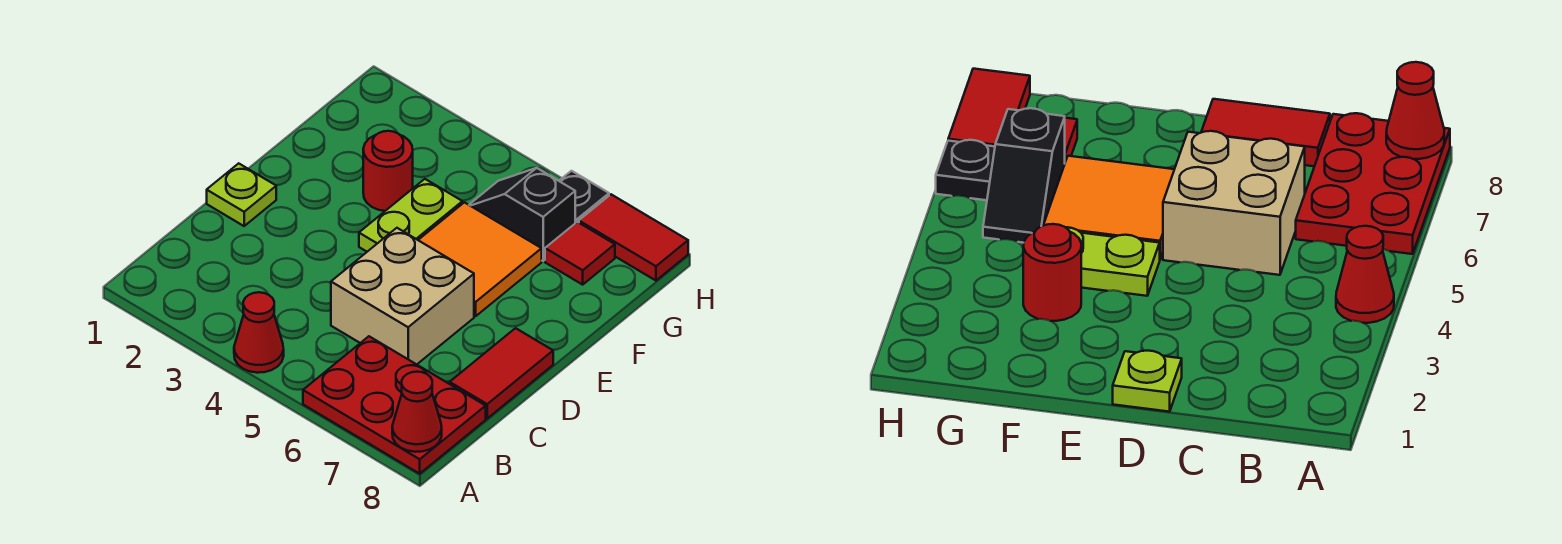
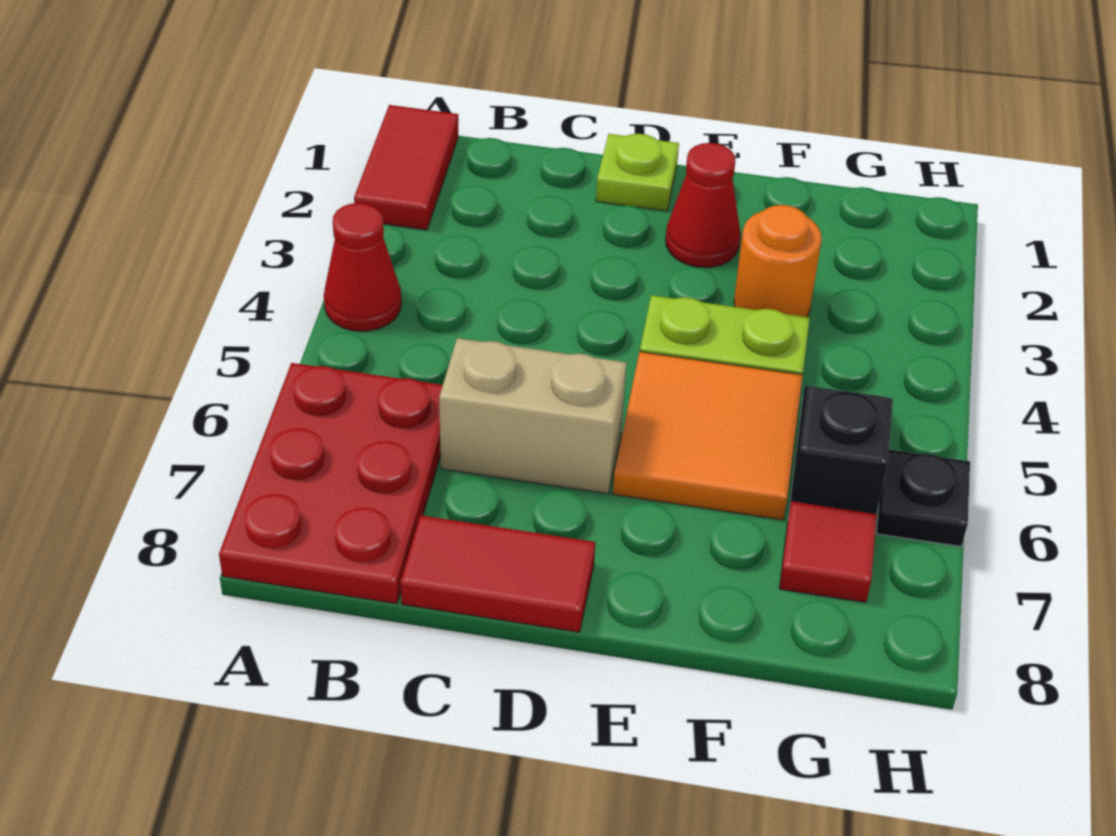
red 1x1 cone [392,372,442,452] -> red 1x1 cone moved to [666,143,740,268]
tan 2x2 brick [331,228,474,364] -> tan 1x2 brick [439,338,626,494]
red 1x1 round brick [363,131,413,211] -> orange 1x1 round brick [734,205,822,317]
red 1x2 tile [579,194,688,281] -> red 1x2 tile moved to [354,105,458,230]

